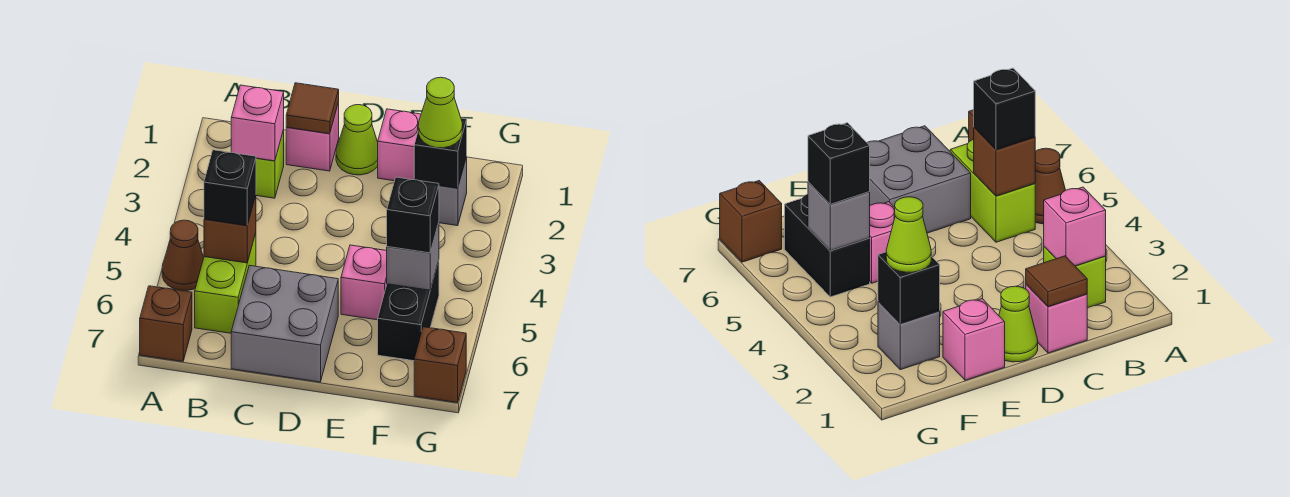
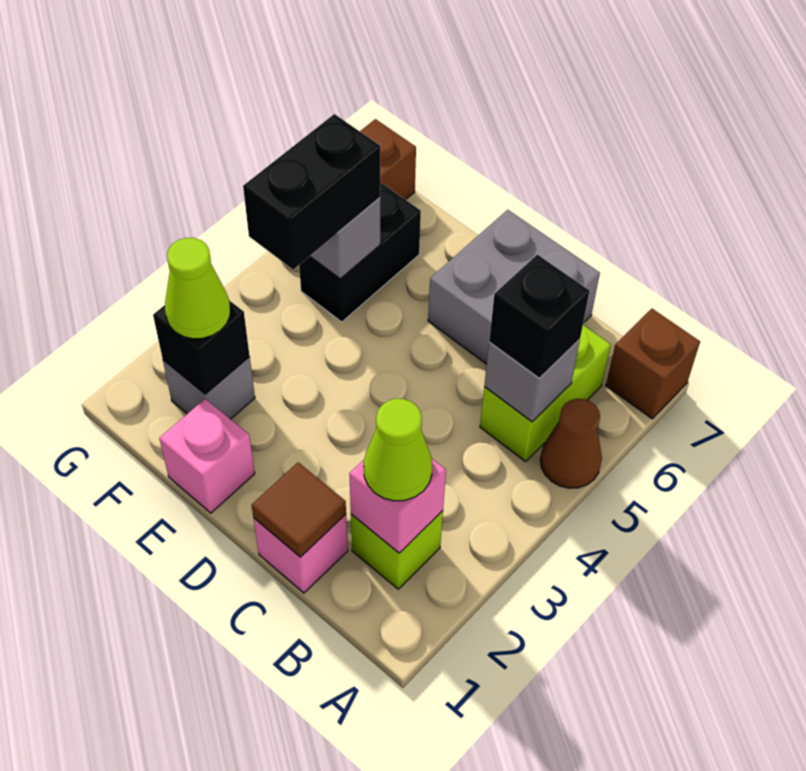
brown 1x1 brick [204,196,256,263] -> grey 1x1 brick [484,339,580,422]
lime 1x1 cone [336,105,378,175] -> lime 1x1 cone moved to [364,399,432,501]
pink 1x1 brick [341,245,387,320] -> none
black 1x1 brick [387,177,439,253] -> black 1x2 brick [243,114,380,270]

